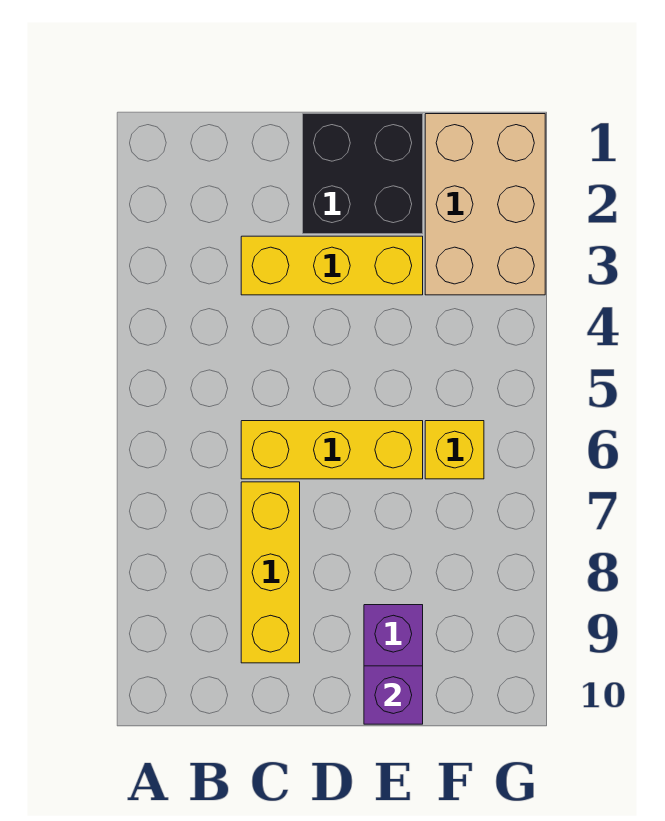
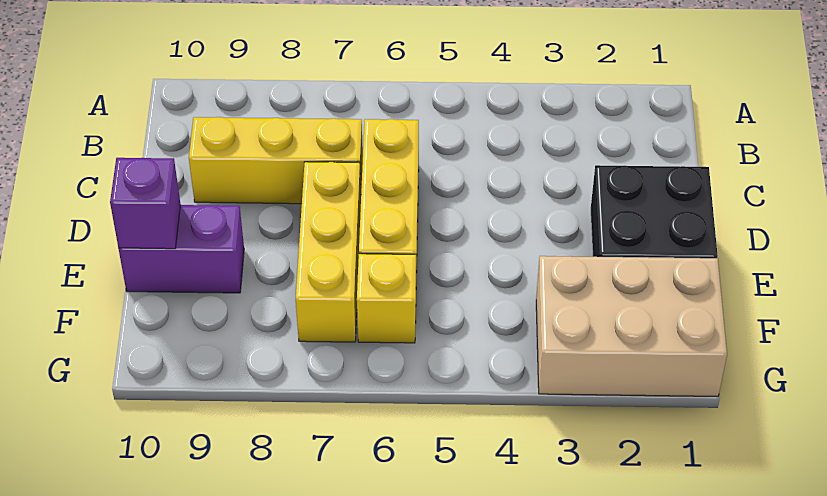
yellow 1x3 brick [241,236,423,295] -> yellow 1x3 brick moved to [296,162,361,342]

